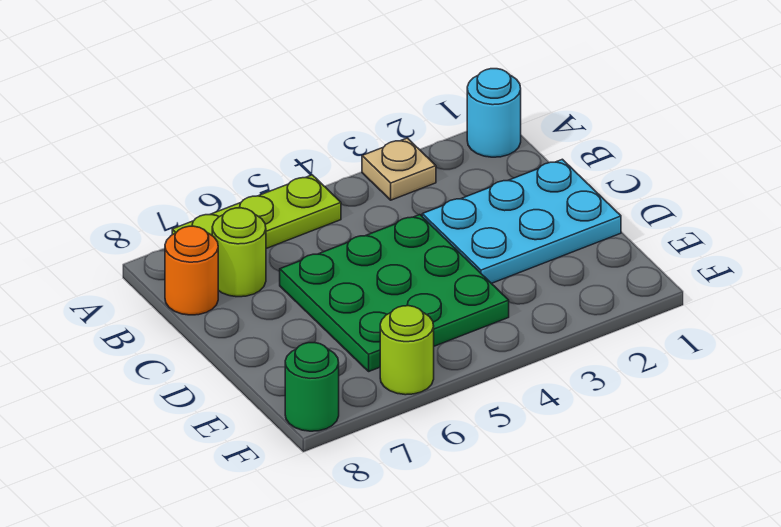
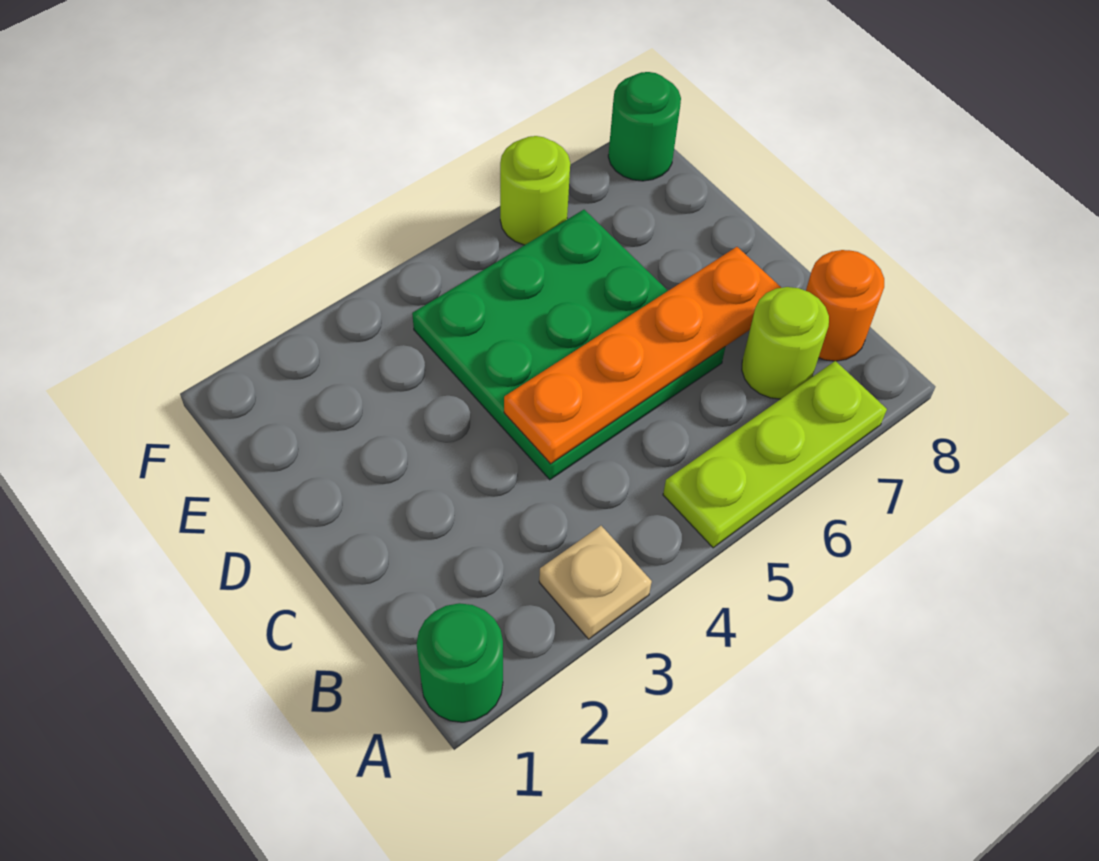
cyan 1x1 round brick [467,69,521,157] -> green 1x1 round brick [417,603,503,722]
cyan 2x3 plate [422,159,621,283] -> none
none -> orange 1x4 plate [504,247,781,464]

